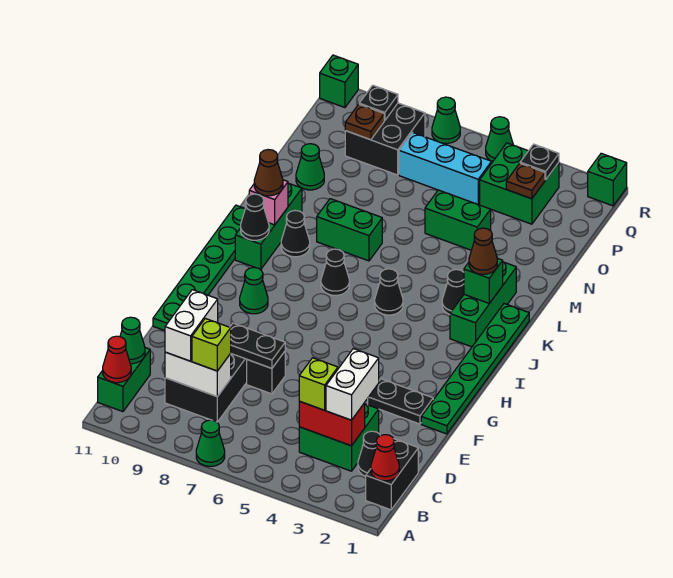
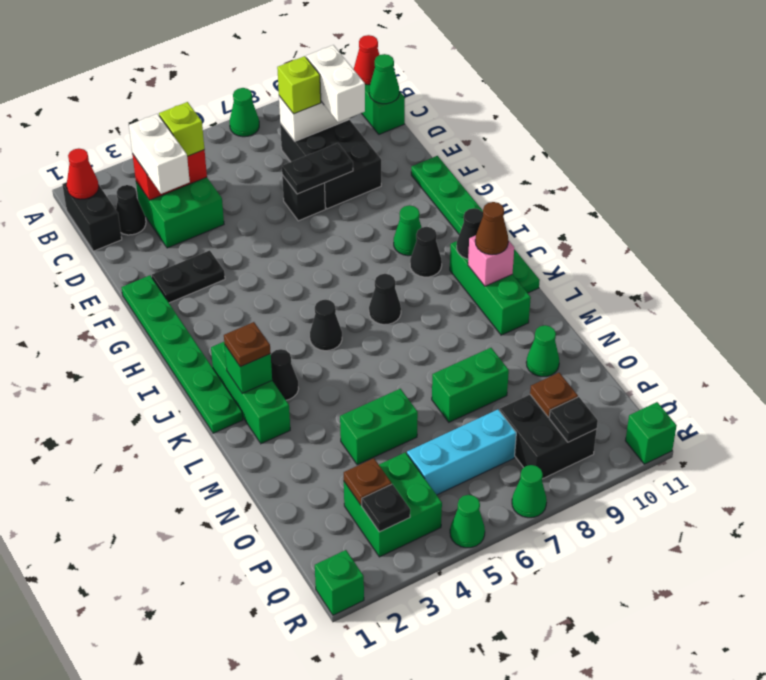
brown 1x1 cone [469,228,497,274] -> brown 1x1 plate [224,322,271,367]
black 1x1 cone [281,211,310,257] -> black 1x1 cone moved to [410,227,442,277]
green 1x2 brick [317,199,382,261] -> green 1x2 brick moved to [432,348,509,422]

